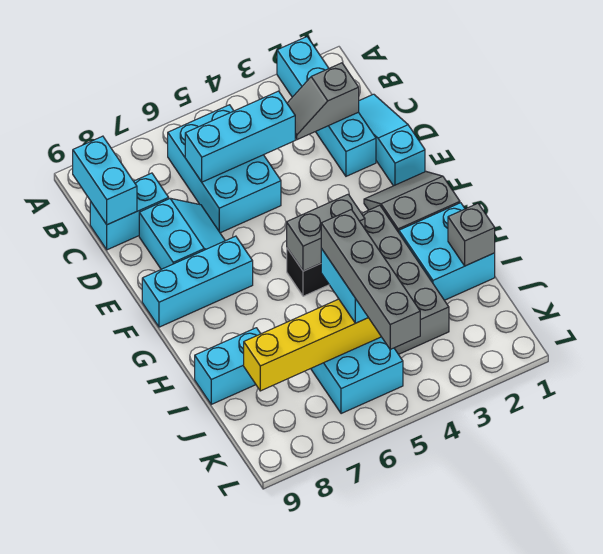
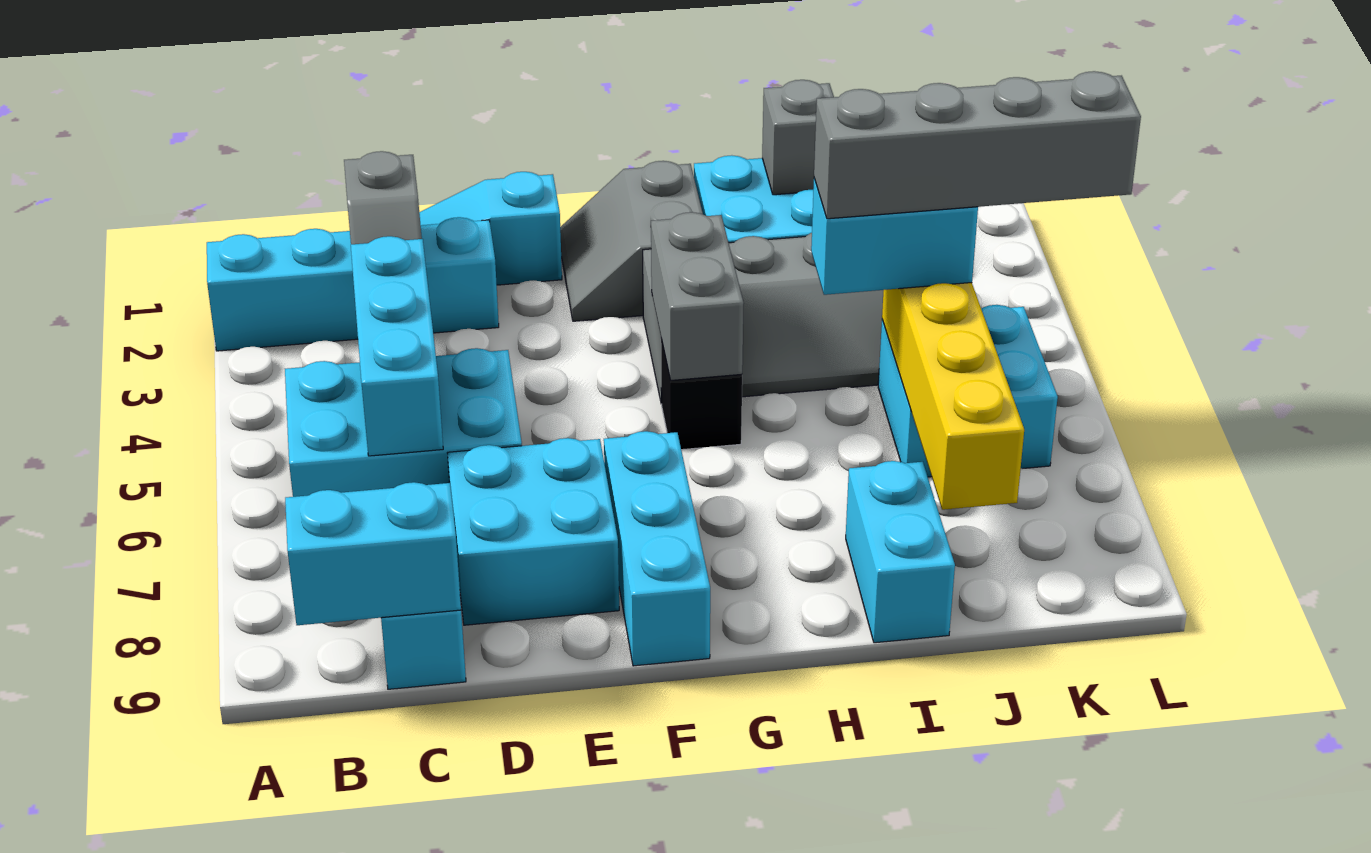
cyan 2x2 slope [139,198,225,269] -> cyan 2x2 brick [448,438,619,625]

